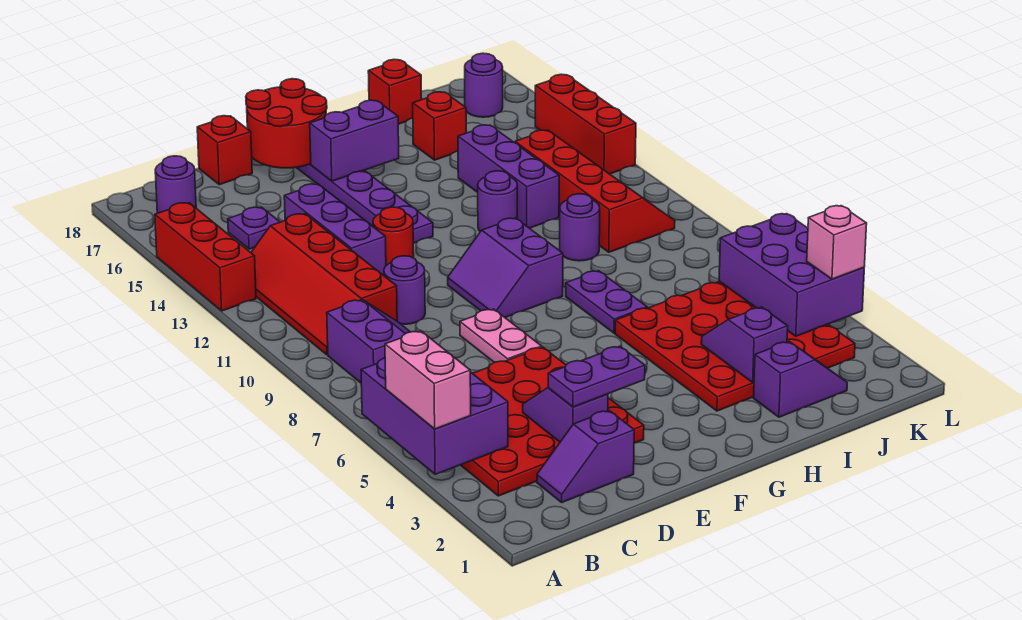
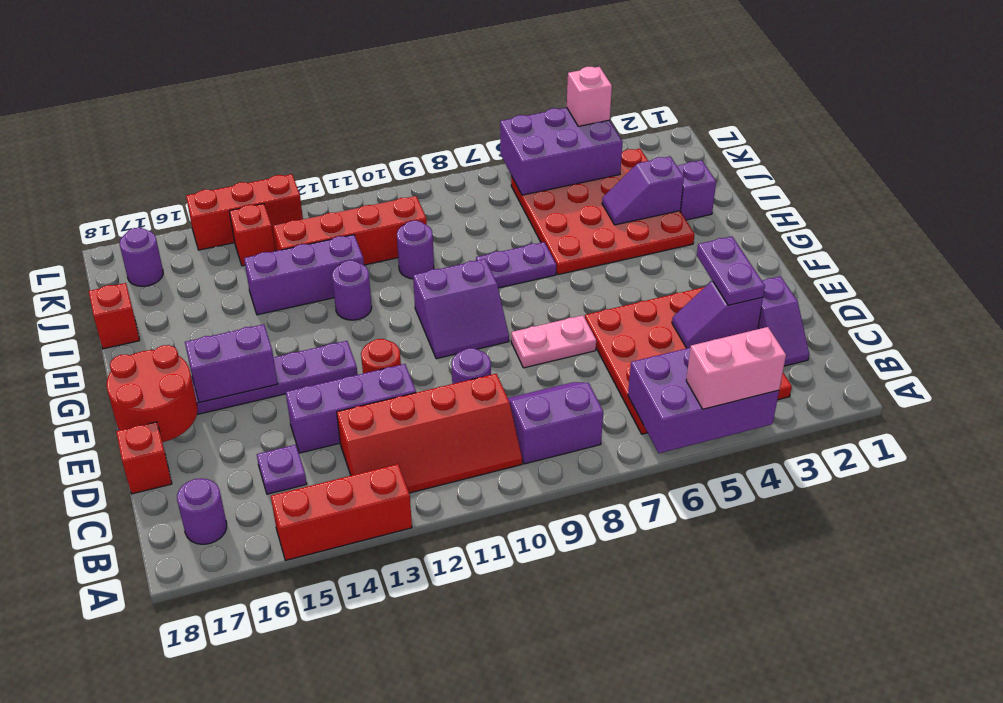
purple 1x2 brick [310,100,399,181] -> purple 1x2 brick turned to [185,324,278,403]
red 1x1 brick [413,92,466,160] -> red 1x1 brick moved to [229,204,275,266]

